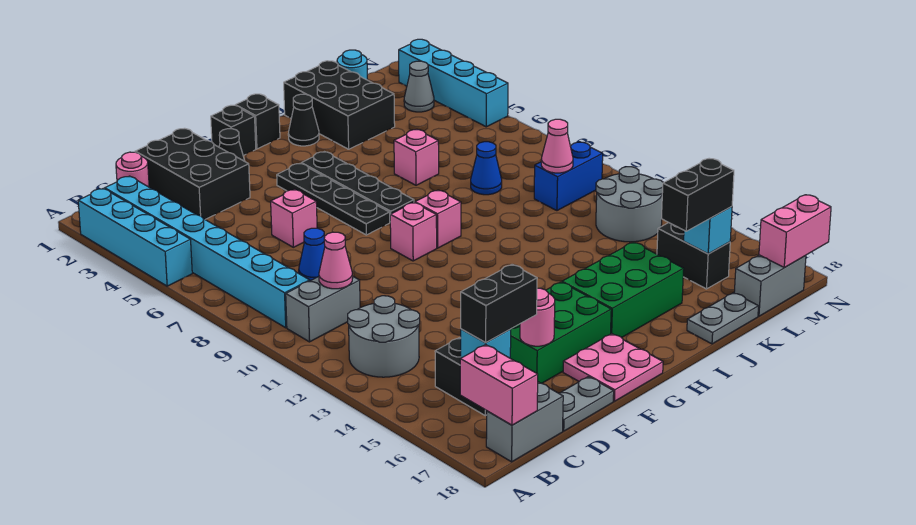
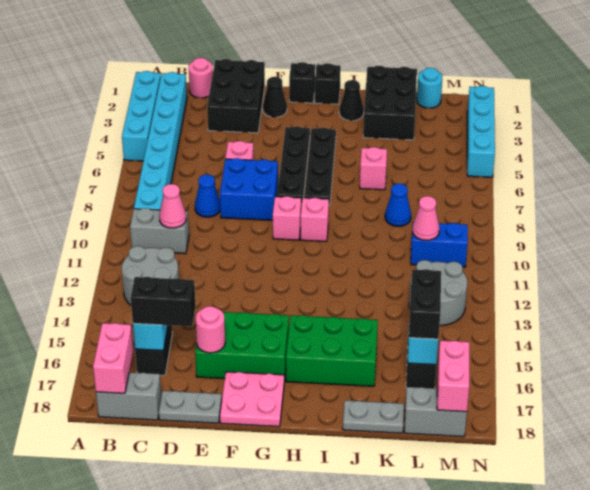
none -> blue 2x2 brick [220,158,278,220]
black 1x2 brick [661,159,734,231] -> black 1x2 brick turned to [409,269,441,339]
grey 1x1 cone [404,61,434,112] -> none
pink 1x2 brick [759,195,831,268] -> pink 1x2 brick turned to [437,341,469,412]

